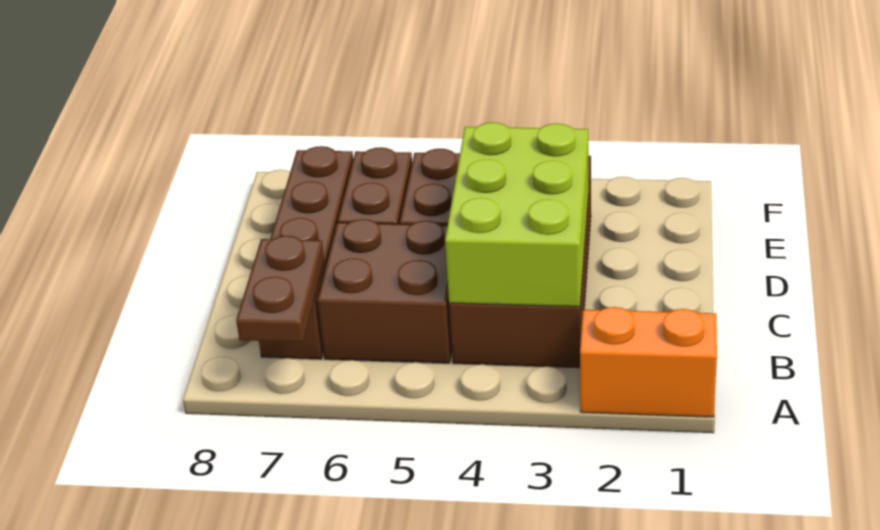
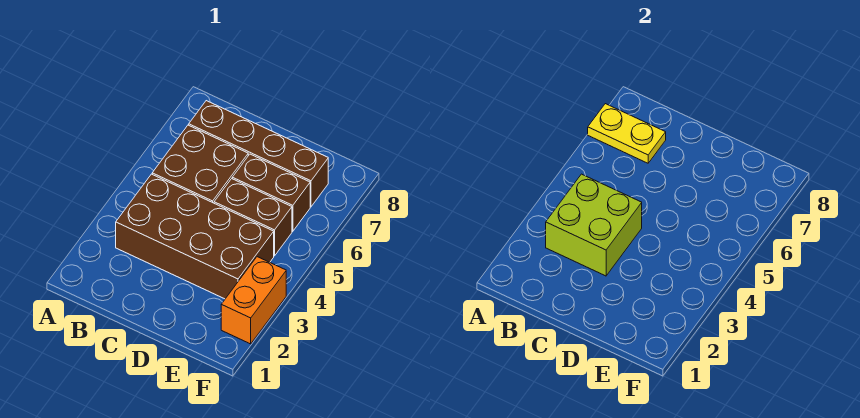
orange 1x2 brick [580,307,717,417] -> orange 1x2 brick moved to [221,257,286,344]
brown 1x2 plate [236,236,324,342] -> yellow 1x2 plate [588,104,666,163]
lime 2x3 brick [445,122,588,307] -> lime 2x2 brick [546,174,642,276]

